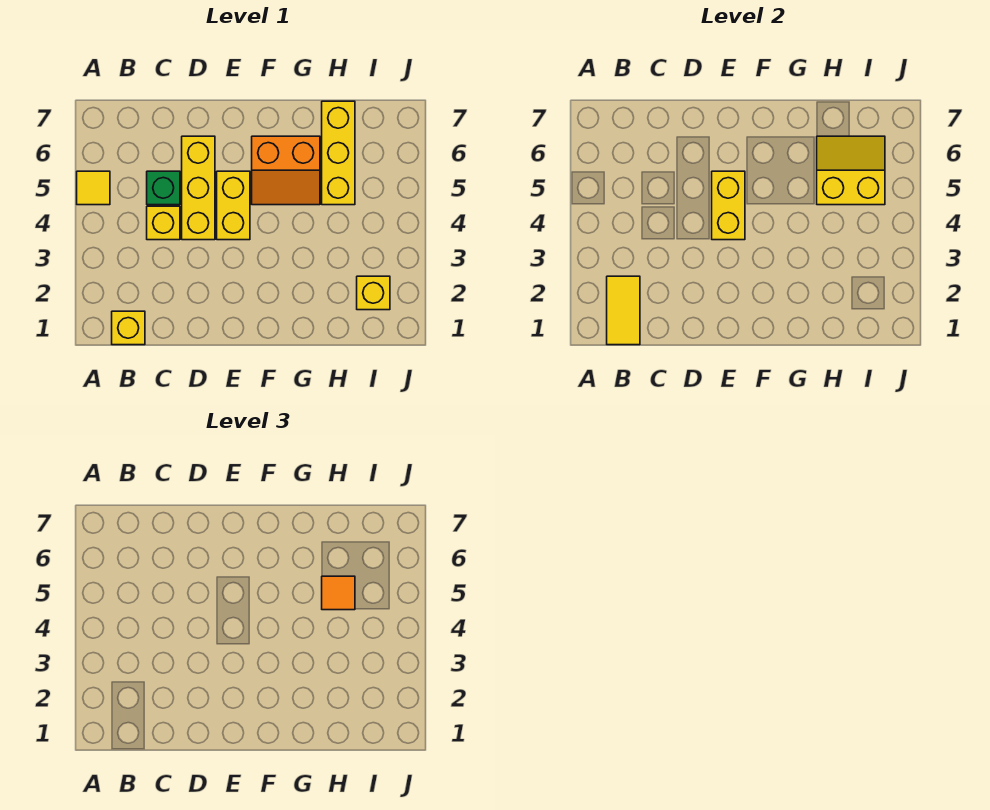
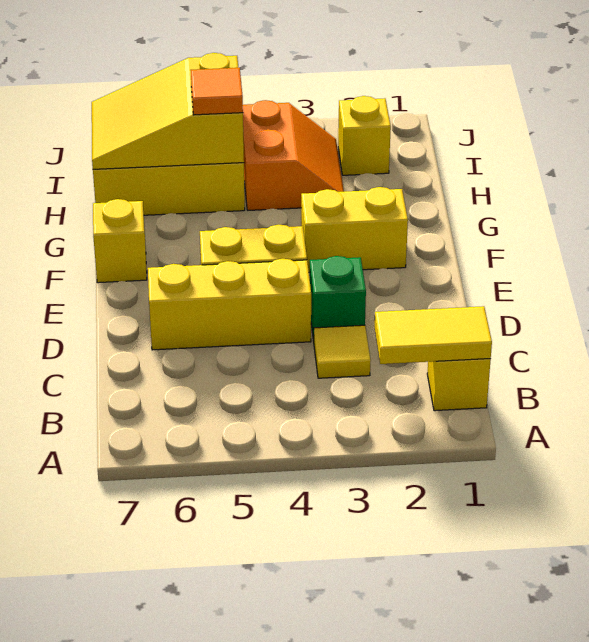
yellow 1x1 tile [77,171,110,205] -> yellow 1x1 tile moved to [314,325,371,378]
yellow 1x1 brick [147,206,180,240] -> yellow 1x1 brick moved to [93,199,147,283]
green 1x1 brick [147,171,180,205] -> green 1x1 brick moved to [310,256,366,341]
yellow 1x2 brick [712,171,745,240] -> yellow 1x2 brick moved to [301,187,408,272]
orange 2x2 slope [252,136,320,205] -> orange 2x2 slope moved to [243,100,344,210]
yellow 2x2 slope [817,136,885,205] -> yellow 2x3 slope [92,53,244,169]

